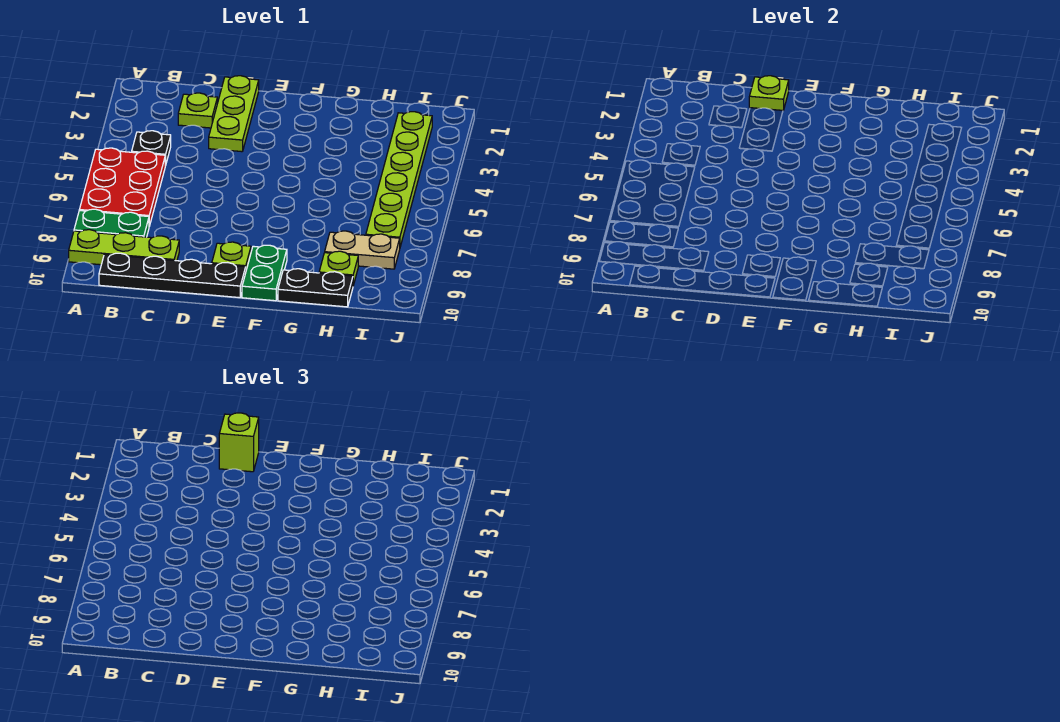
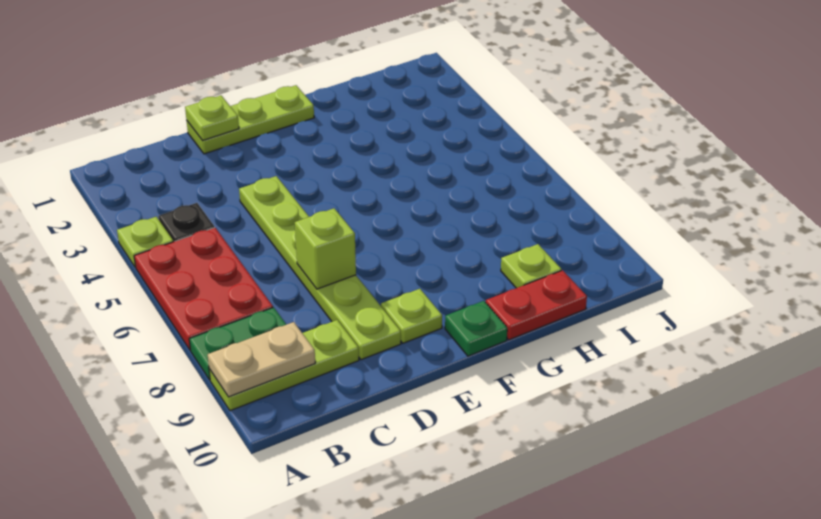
black 1x4 plate [99,253,246,298] -> none
lime 1x1 plate [178,93,217,128] -> lime 1x1 plate moved to [117,217,173,267]
lime 1x3 plate [209,76,259,152] -> lime 1x3 plate turned to [187,85,314,154]
lime 1x1 brick [219,413,259,472] -> lime 1x1 brick moved to [295,208,356,289]
green 1x2 plate [242,245,287,301] -> green 1x1 plate [445,301,507,356]
black 1x2 plate [278,269,353,307] -> red 1x2 plate [486,270,587,340]
tan 1x2 plate [325,231,400,269] -> tan 1x2 plate moved to [208,322,315,397]
lime 1x6 plate [366,112,432,247] -> lime 1x6 plate moved to [239,176,401,360]

